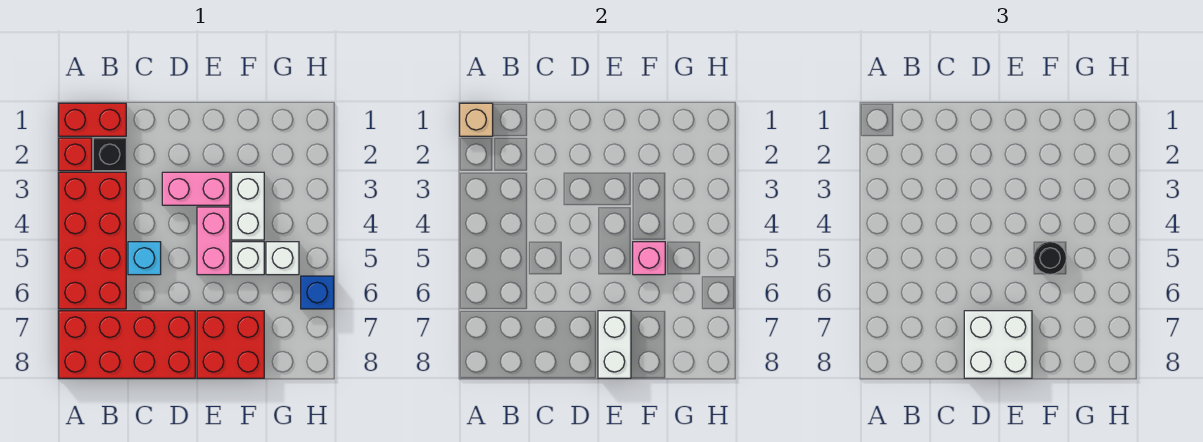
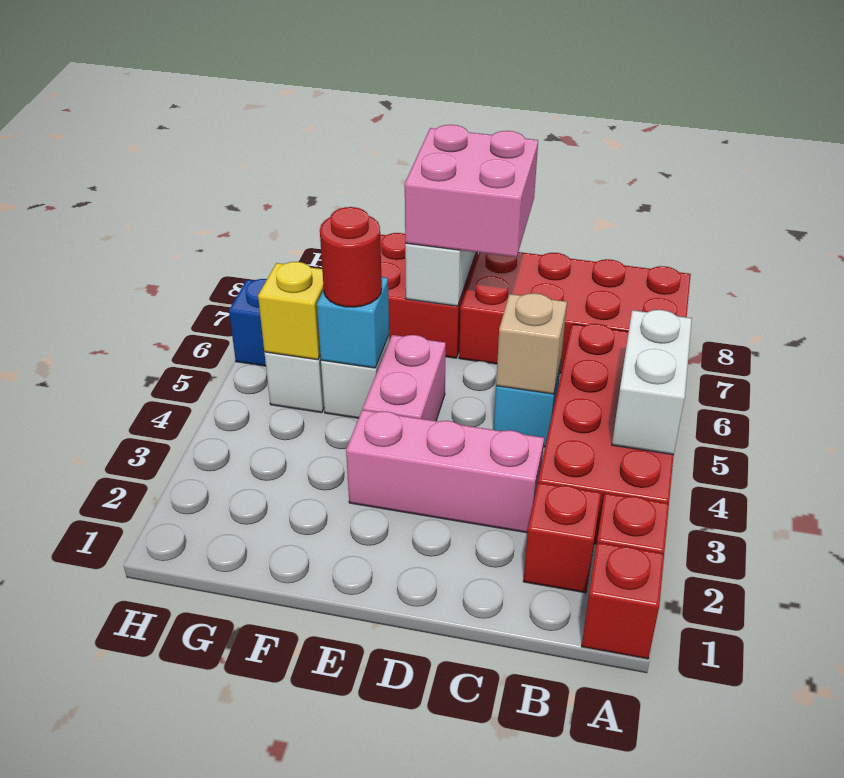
red 1x2 brick [59,103,126,136] -> red 1x1 brick [581,542,664,659]
tan 1x1 brick [460,103,493,136] -> tan 1x1 brick moved to [496,293,567,394]
black 1x1 brick [93,138,126,171] -> red 1x1 brick [523,483,601,593]
pink 1x2 brick [162,172,230,205] -> pink 1x3 brick [346,410,544,533]
white 2x2 brick [964,311,1032,378] -> pink 2x2 brick [405,125,538,257]
white 1x2 brick [232,172,264,240] -> white 1x2 brick moved to [612,310,692,455]
pink 1x1 brick [633,242,665,275] -> cyan 1x1 brick [317,277,389,368]
black 1x1 round brick [1034,242,1066,274] -> red 1x1 round brick [320,207,382,307]
none -> yellow 1x1 brick [258,262,324,360]

